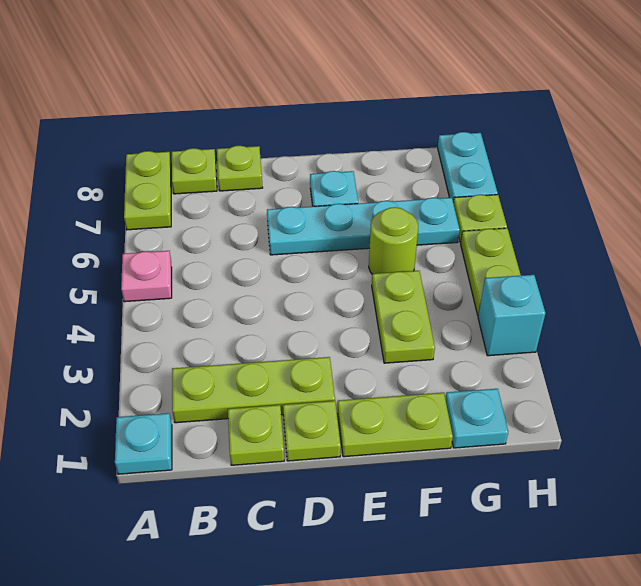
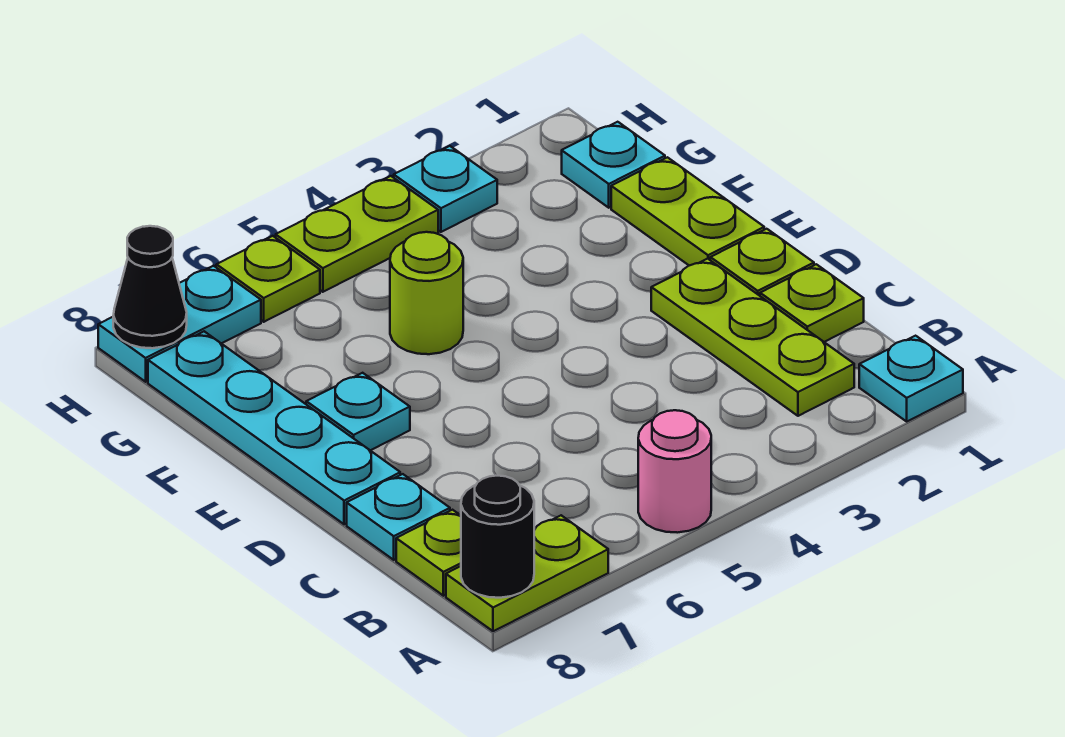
pink 1x1 plate [121,251,172,302] -> pink 1x1 round brick [638,410,711,533]
none -> black 1x1 round brick [461,476,534,598]
lime 1x1 plate [217,146,263,191] -> cyan 1x1 plate [347,474,450,560]
cyan 1x4 plate [267,198,460,255] -> cyan 1x4 plate moved to [148,331,400,524]
lime 1x2 plate [372,271,435,363] -> none
cyan 1x1 brick [478,275,545,356] -> cyan 1x1 plate [394,146,497,232]
none -> black 1x1 cone [113,226,187,348]

